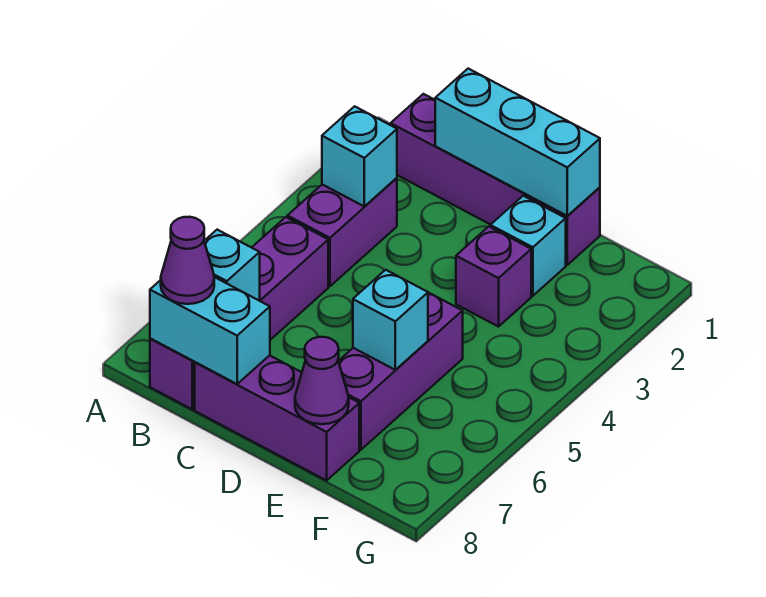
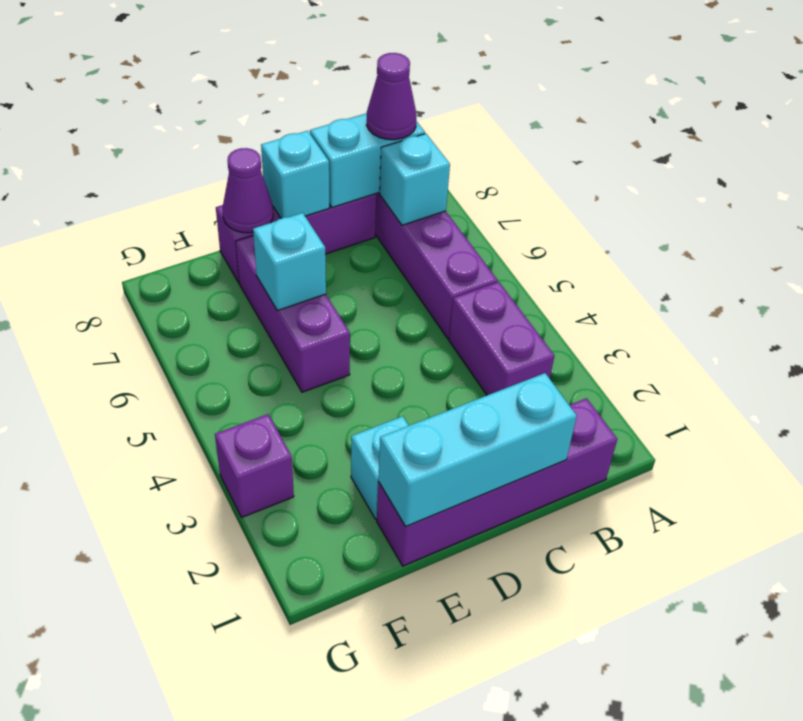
cyan 1x1 brick [322,106,397,207] -> cyan 1x1 brick moved to [261,131,329,218]
purple 1x1 brick [456,227,531,327] -> purple 1x1 brick moved to [215,414,294,517]

